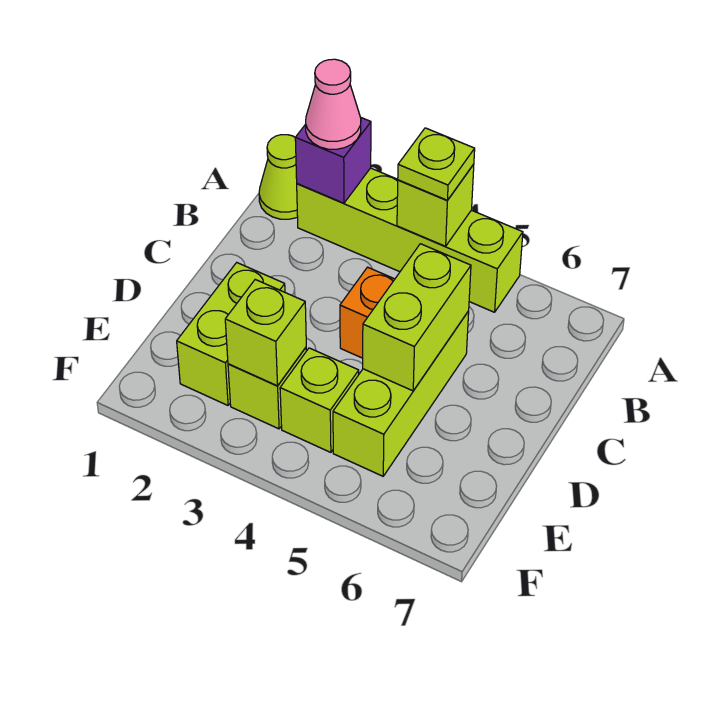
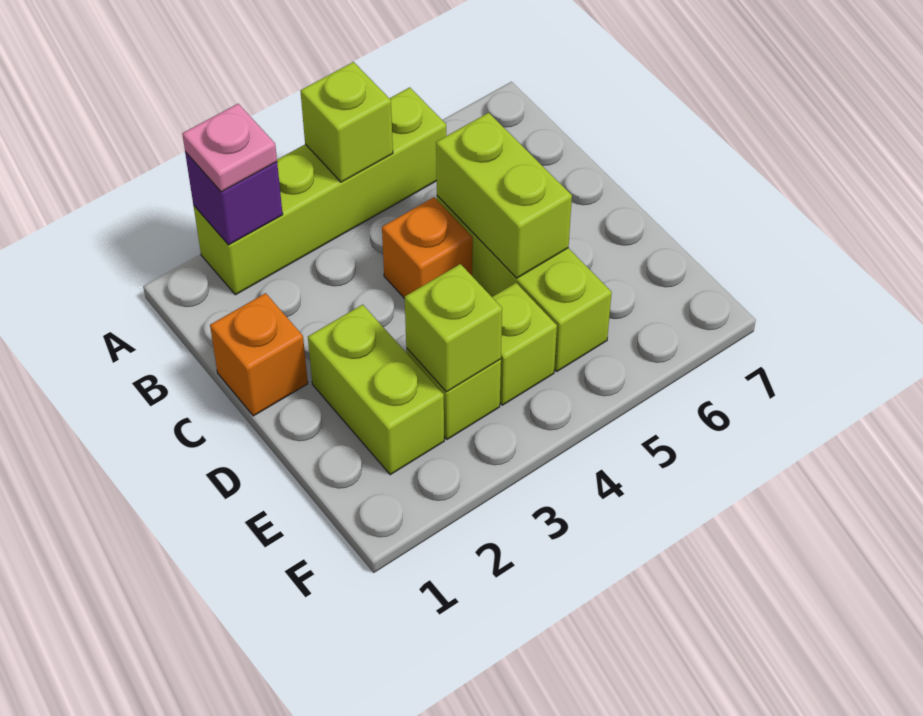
lime 1x1 cone [259,135,298,219] -> none
pink 1x1 cone [306,59,361,149] -> pink 1x1 plate [182,104,277,192]
lime 1x1 plate [398,128,475,200] -> none
none -> orange 1x1 brick [210,293,308,416]

